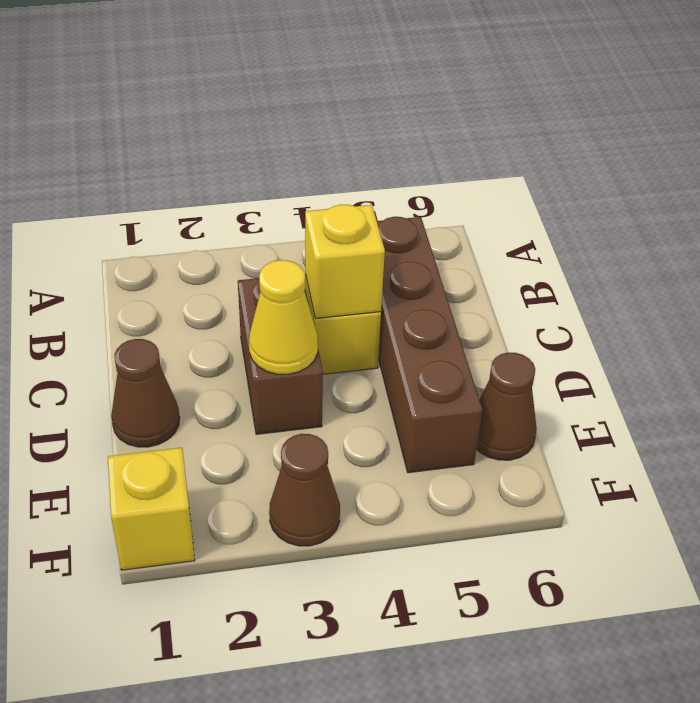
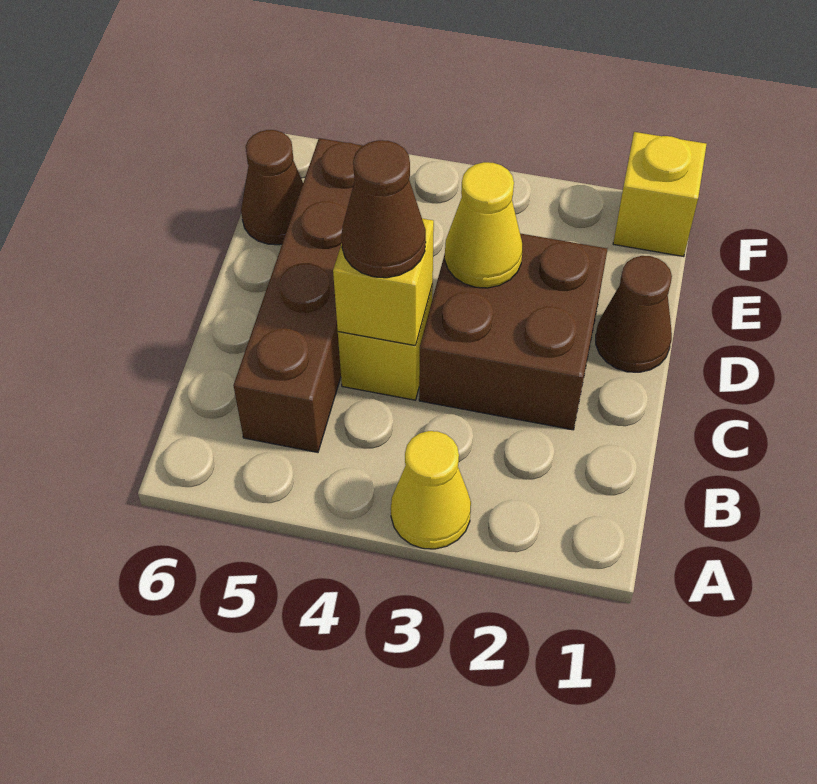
none -> yellow 1x1 cone [391,431,471,549]
brown 1x2 brick [238,278,323,434] -> brown 2x2 brick [419,234,607,430]
brown 1x1 cone [269,434,340,546] -> brown 1x1 cone moved to [341,140,426,278]

